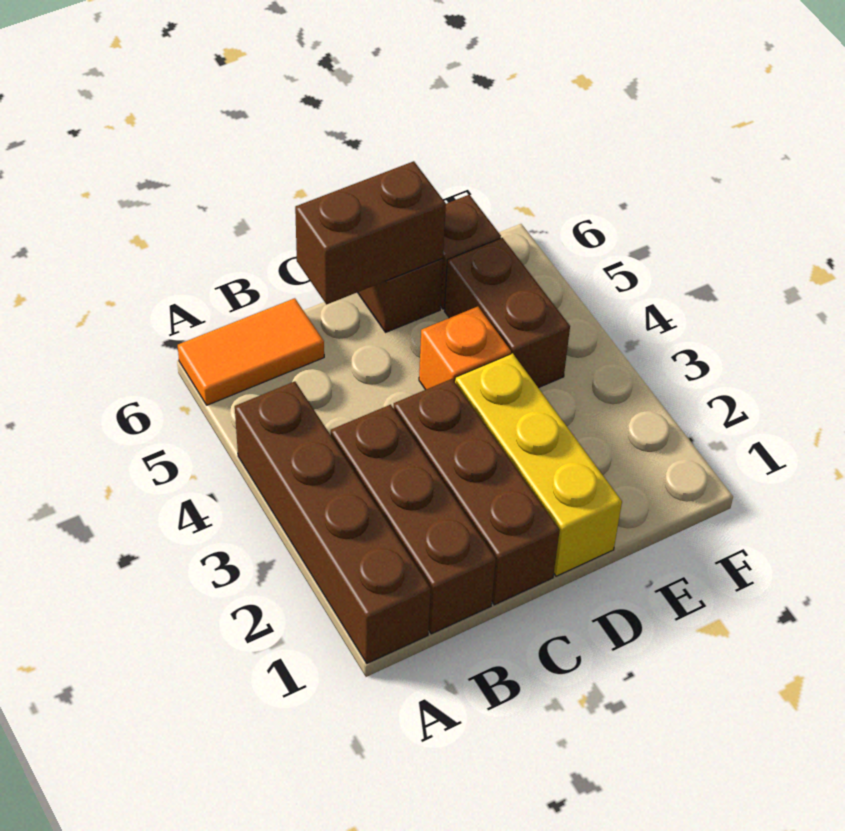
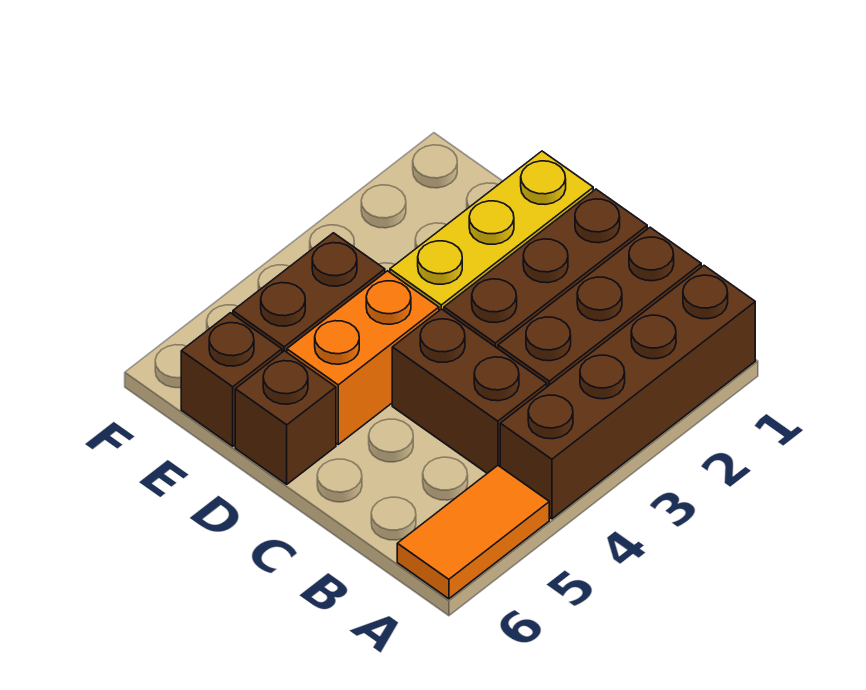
orange 1x2 tile [178,298,324,405] -> orange 1x2 tile turned to [397,466,549,599]
brown 1x2 brick [295,161,446,305] -> brown 1x2 brick moved to [392,309,547,473]
orange 1x1 brick [419,307,511,390] -> orange 1x2 brick [287,271,439,444]

